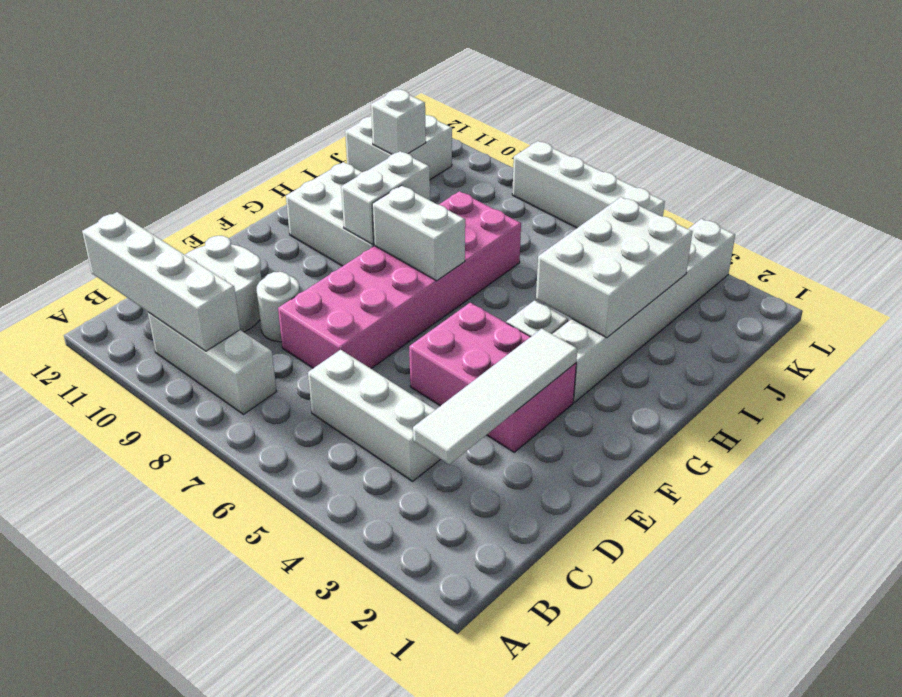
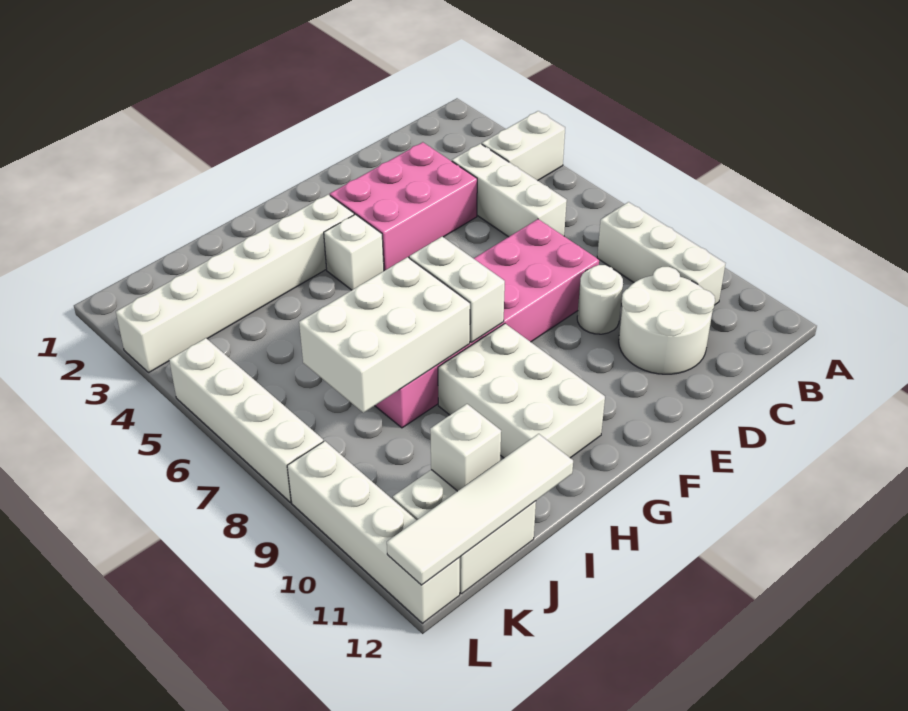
white 1x4 brick [82,212,240,351] -> white 1x4 brick moved to [287,441,460,623]
white 1x4 tile [413,329,577,464] -> white 1x4 tile moved to [387,434,573,585]
pink 2x3 brick [409,303,576,452] -> pink 2x3 brick turned to [330,142,477,271]
white 1x2 brick [341,151,430,245] -> white 1x2 brick moved to [482,111,565,181]
white 2x3 brick [536,197,692,338] -> white 2x3 brick moved to [299,257,470,413]

